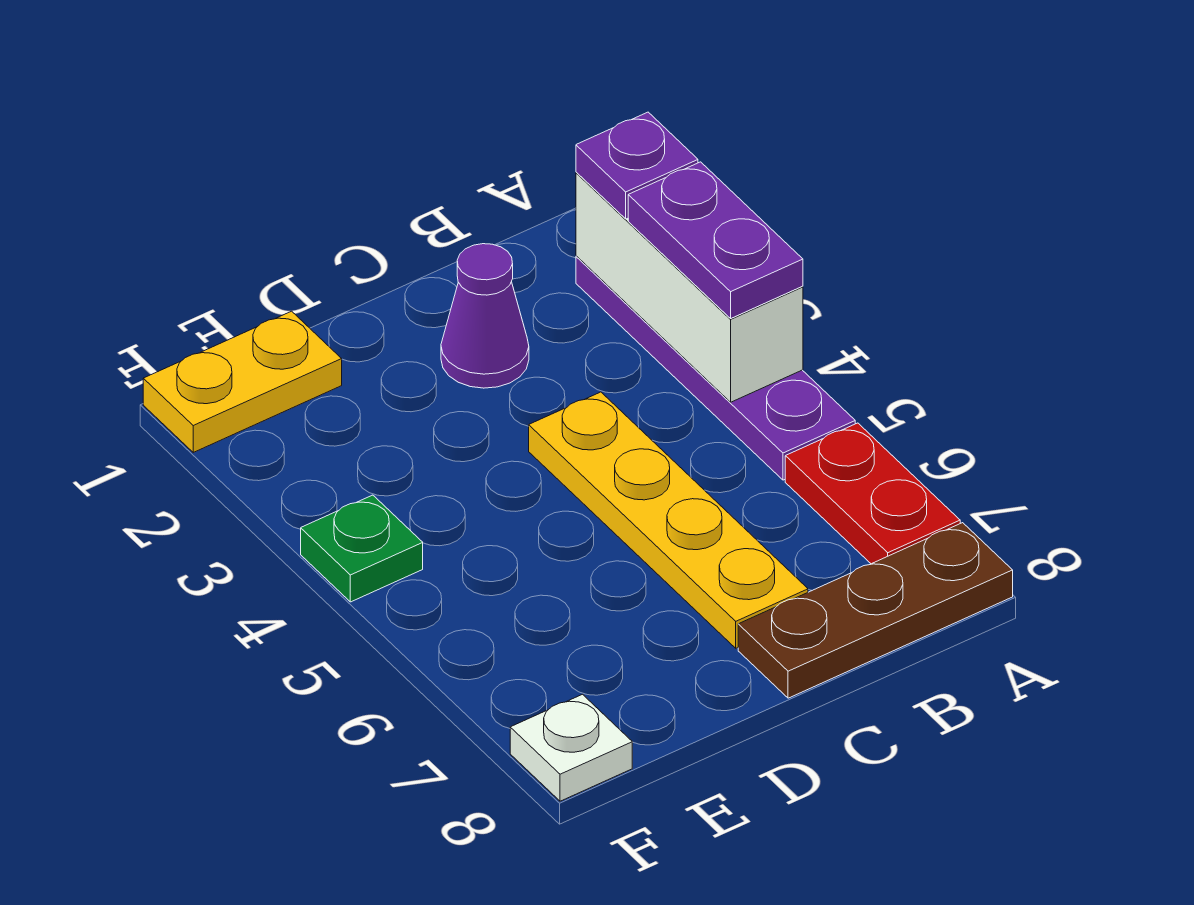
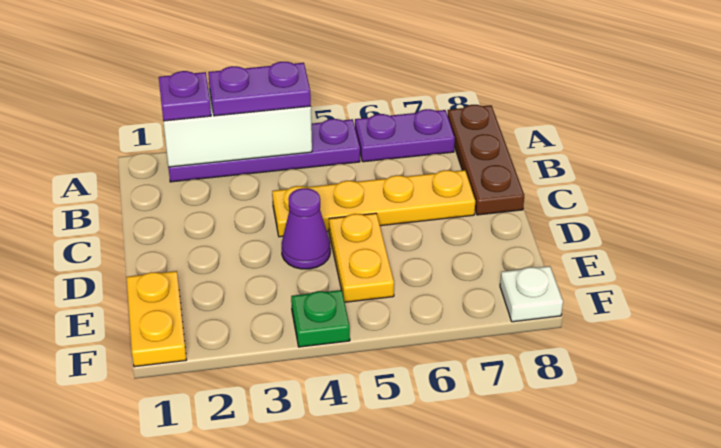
red 1x2 plate [785,423,960,564] -> purple 1x2 plate [355,109,455,162]
purple 1x1 cone [441,244,529,388] -> purple 1x1 cone moved to [282,188,330,269]
none -> yellow 1x2 plate [329,213,394,302]

